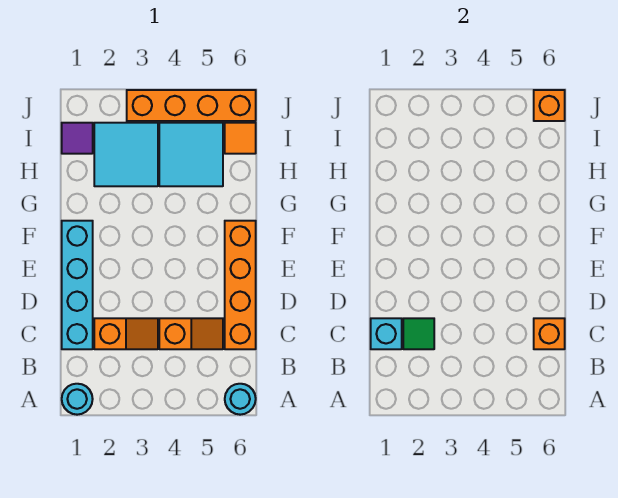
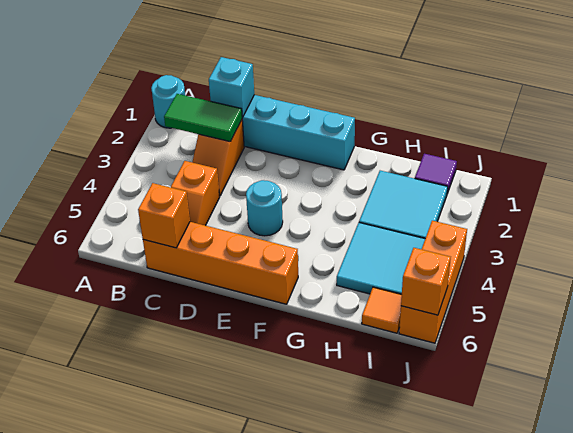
cyan 1x1 round brick [225,384,256,415] -> cyan 1x1 round brick moved to [246,180,283,236]
green 1x1 tile [403,318,434,349] -> green 1x2 tile [164,94,242,141]
orange 1x4 brick [127,90,256,121] -> orange 1x3 brick [399,221,467,343]

